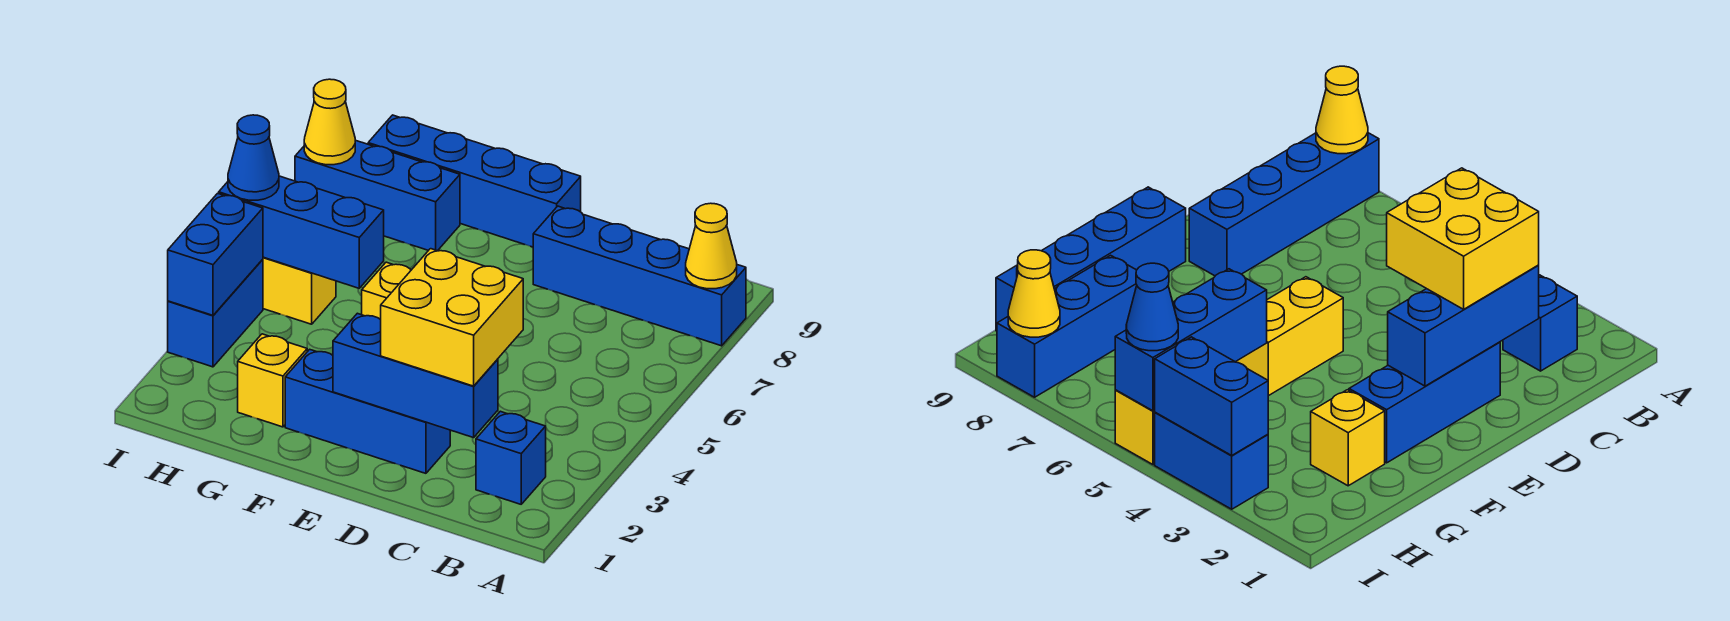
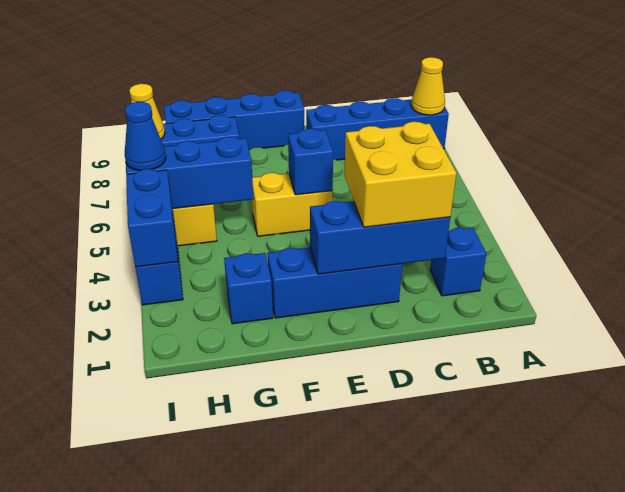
none -> blue 1x1 brick [288,129,333,195]
yellow 1x1 brick [238,334,307,427] -> blue 1x1 brick [224,253,273,324]

